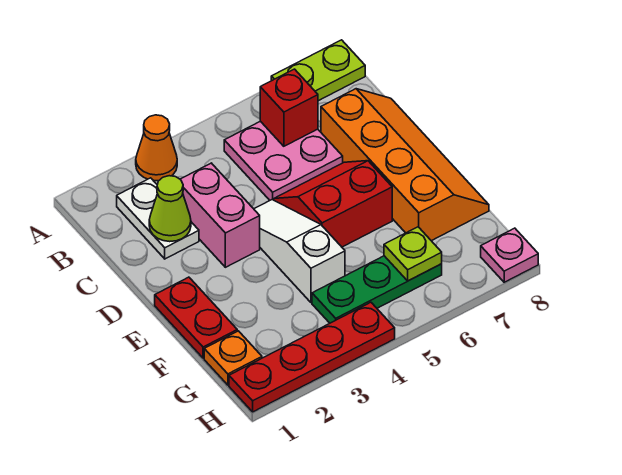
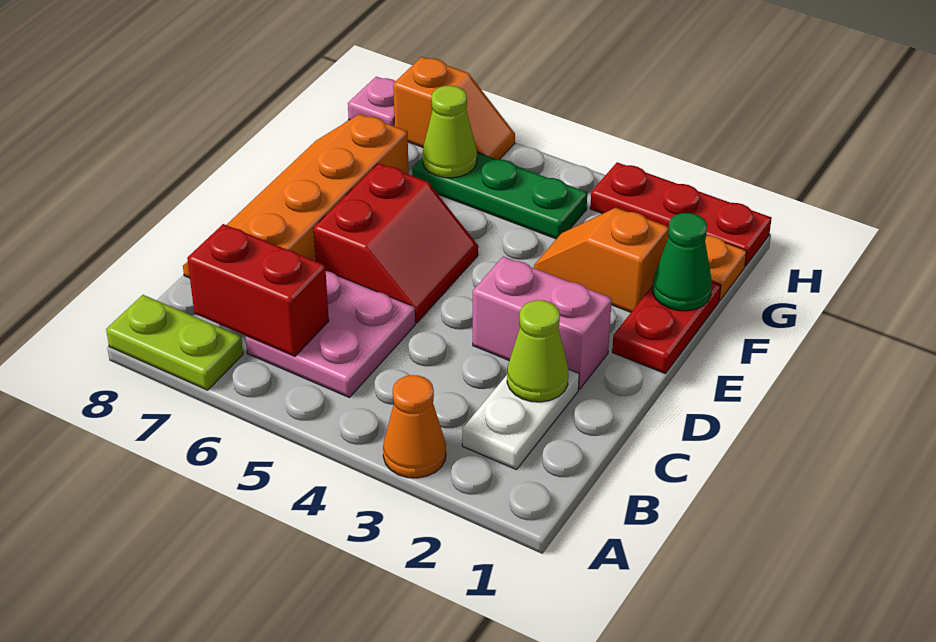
red 1x1 brick [260,69,318,146] -> red 1x2 brick [187,224,329,356]
pink 1x2 brick [180,163,260,267] -> pink 1x2 brick turned to [473,256,612,389]
white 1x3 slope [254,199,345,303] -> none
red 2x2 slope [274,161,392,247] -> red 2x2 slope turned to [314,163,478,323]
none -> green 1x1 cone [653,213,712,311]
none -> orange 1x2 slope [534,208,669,312]
lime 1x1 plate [384,227,442,281] -> lime 1x1 cone [422,86,477,178]
red 1x4 plate [229,302,395,412] -> red 1x3 plate [590,162,772,266]
none -> orange 1x2 slope [393,57,515,160]

